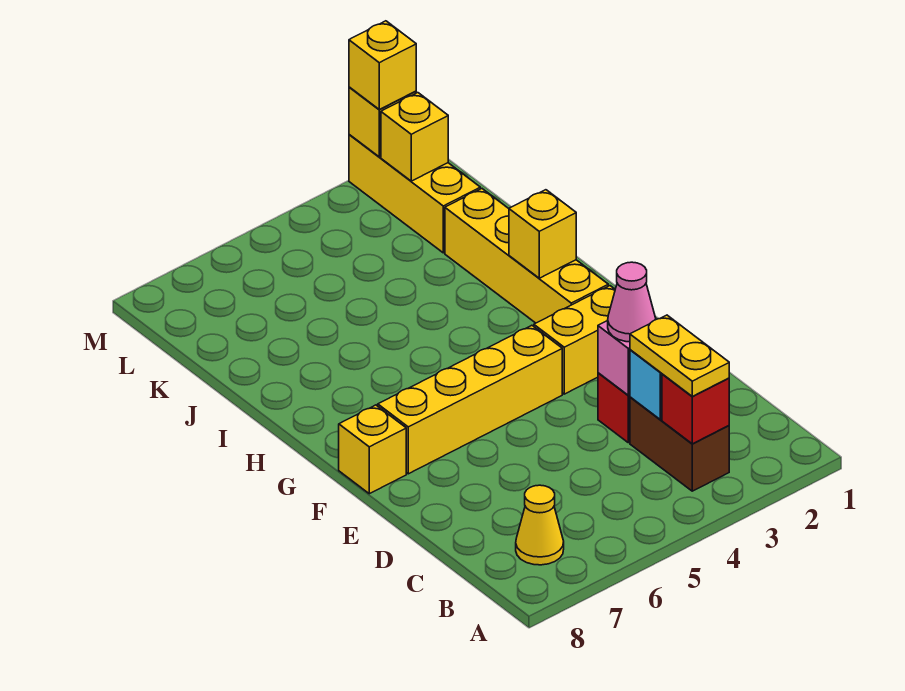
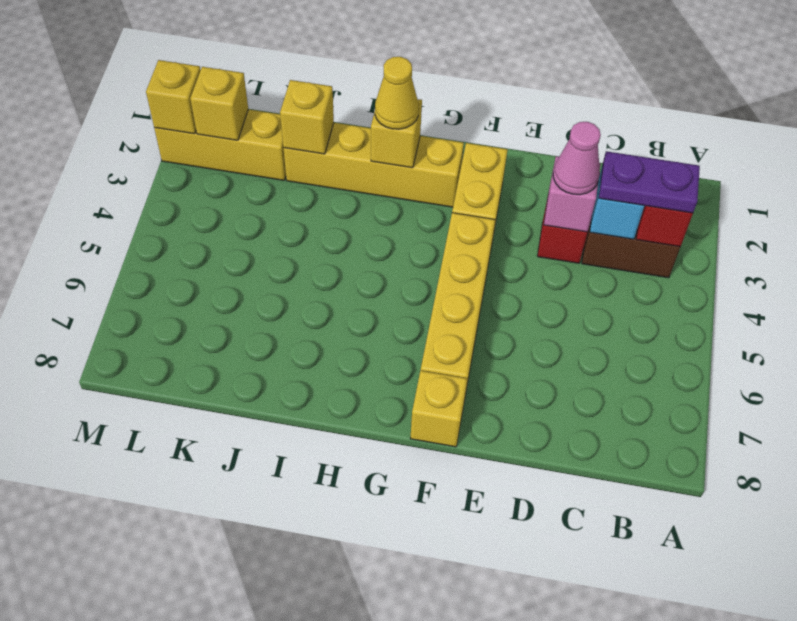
yellow 1x2 plate [630,315,729,396] -> purple 1x2 plate [599,151,700,213]
yellow 1x1 cone [516,485,564,565] -> yellow 1x1 cone moved to [375,57,419,129]
yellow 1x1 brick [349,21,416,109] -> yellow 1x1 brick moved to [280,80,334,154]

